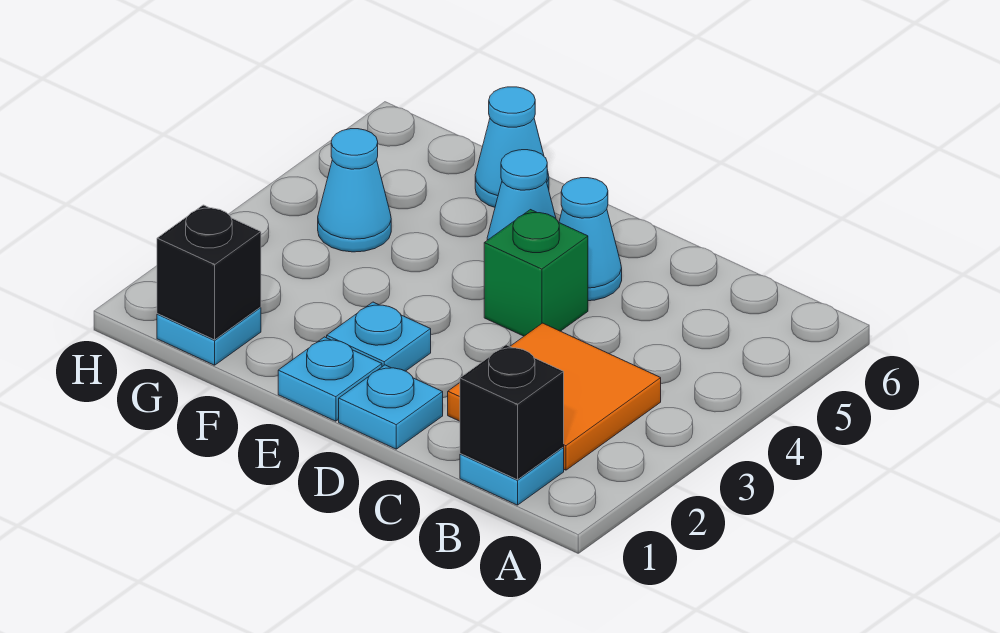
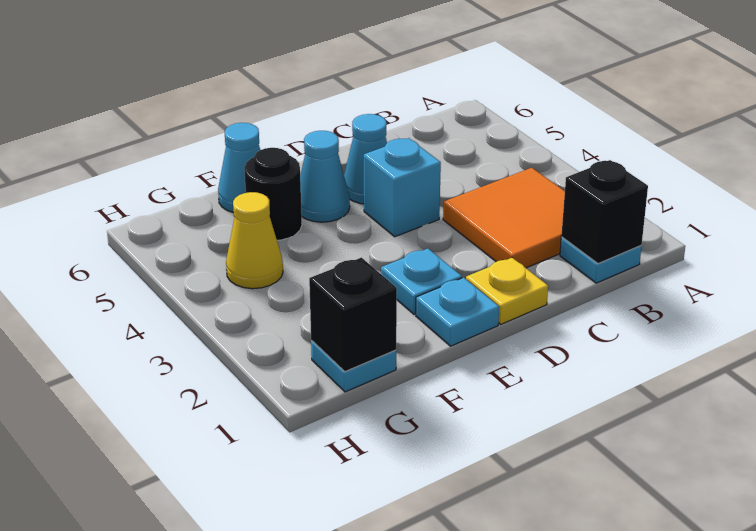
cyan 1x1 plate [339,365,443,449] -> yellow 1x1 plate [466,258,548,324]
green 1x1 brick [484,210,588,336] -> cyan 1x1 brick [364,138,441,237]
none -> black 1x1 round brick [244,148,302,240]
cyan 1x1 cone [318,129,391,252] -> yellow 1x1 cone [226,192,283,289]

